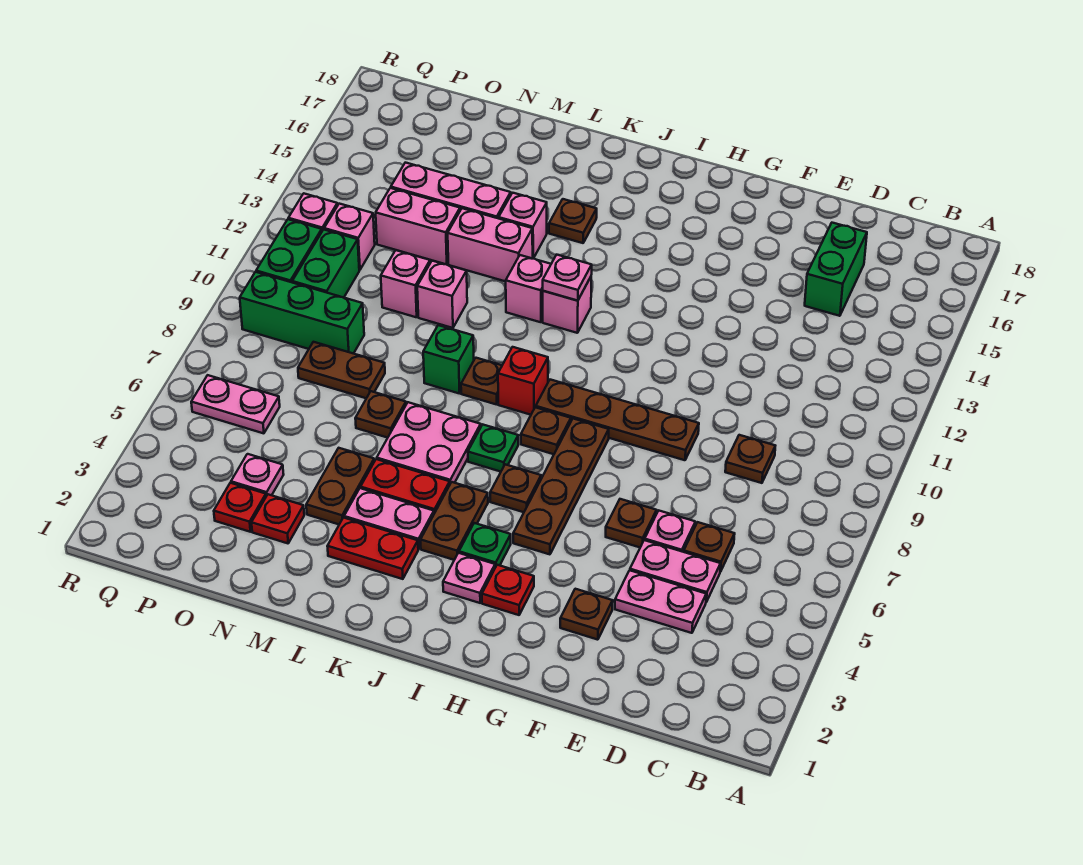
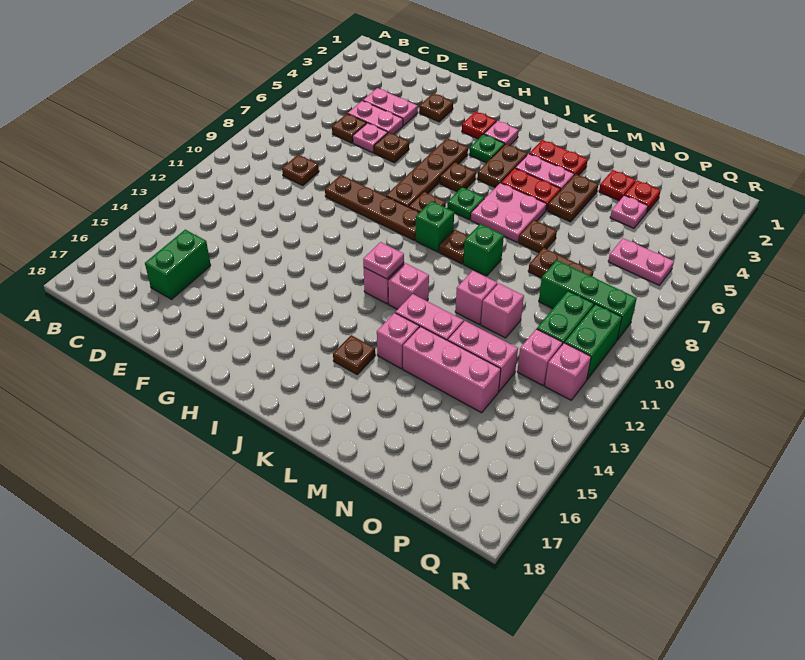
red 1x1 brick [498,347,548,415] -> green 1x1 brick [416,201,454,252]

